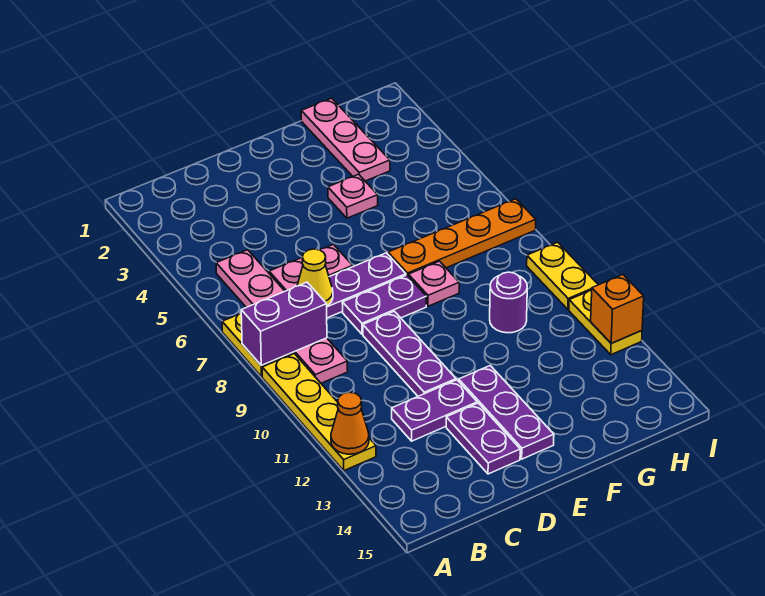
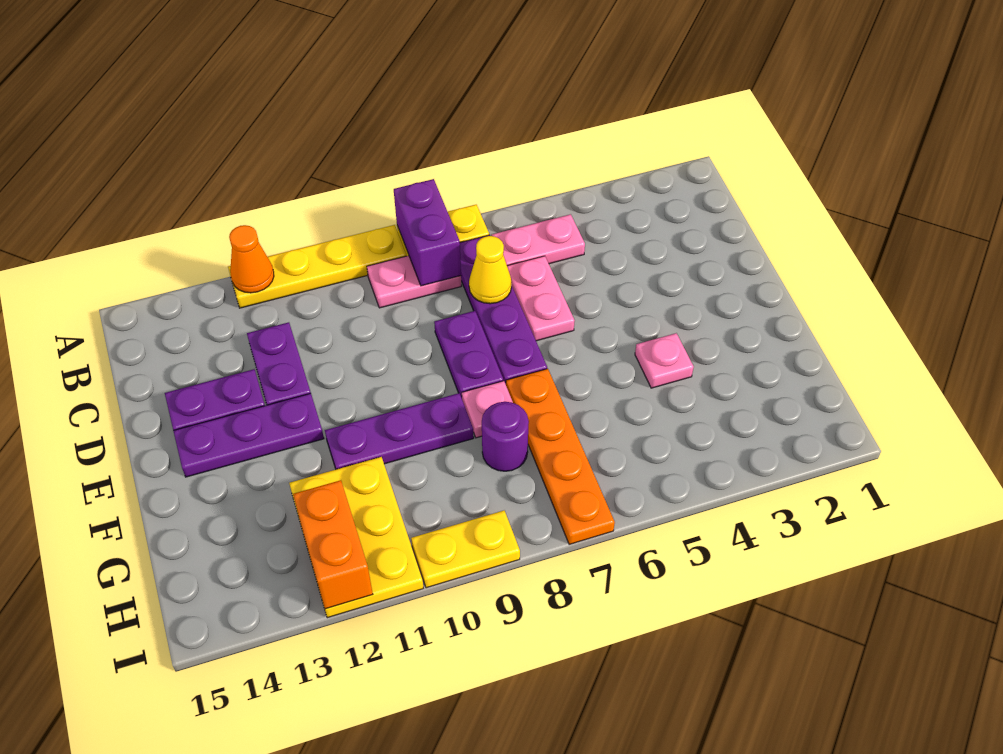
purple 1x3 plate [363,311,456,396] -> purple 1x3 plate moved to [325,393,474,469]
pink 1x3 plate [301,98,390,181] -> none
purple 1x1 round brick [490,272,527,333] -> purple 1x1 round brick moved to [482,402,529,471]
yellow 1x2 plate [569,290,642,355] -> yellow 2x3 plate [289,457,423,618]
orange 1x1 brick [591,275,644,343] -> orange 1x2 brick [293,480,373,609]

